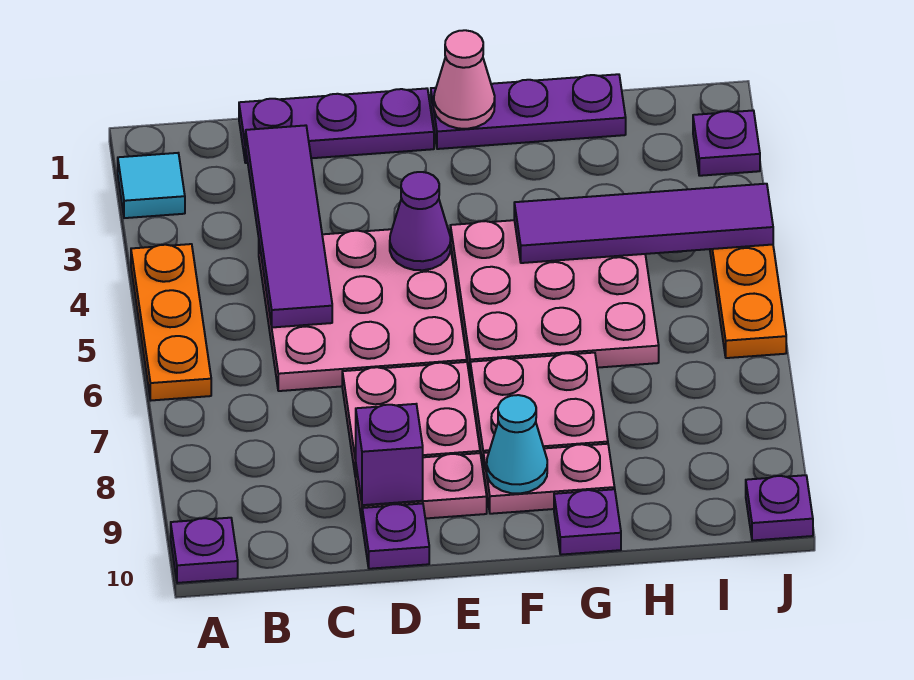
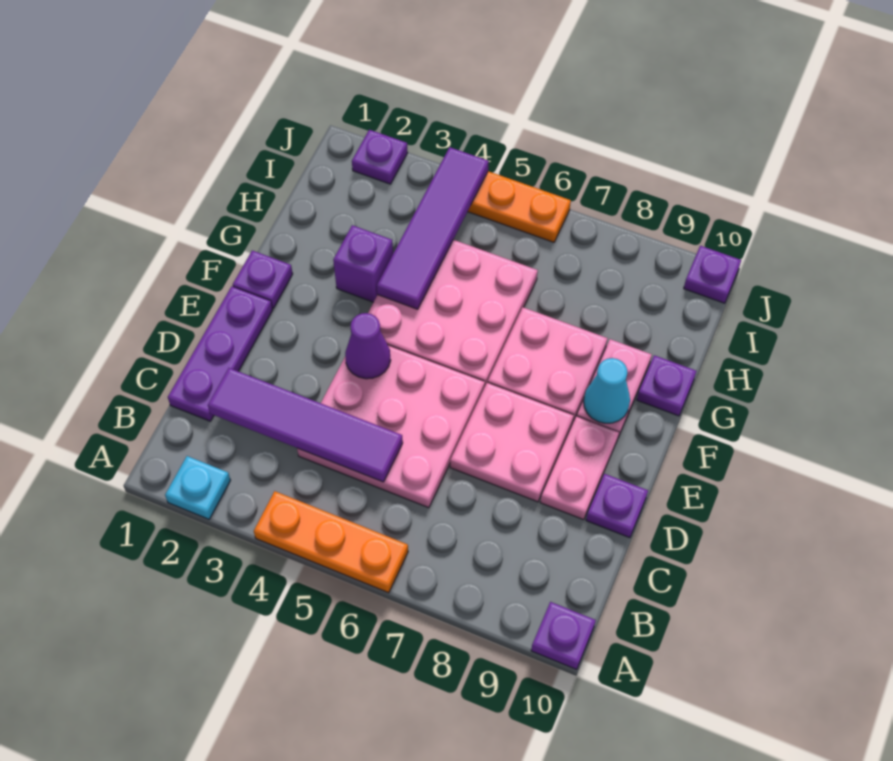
cyan 1x1 tile [118,153,185,218] -> cyan 1x1 plate [165,456,230,519]
purple 1x1 brick [356,404,423,505] -> purple 1x1 brick moved to [333,225,393,302]
purple 1x3 plate [431,74,626,149] -> purple 1x1 plate [233,251,293,308]
pink 1x1 cone [434,30,495,129] -> none

